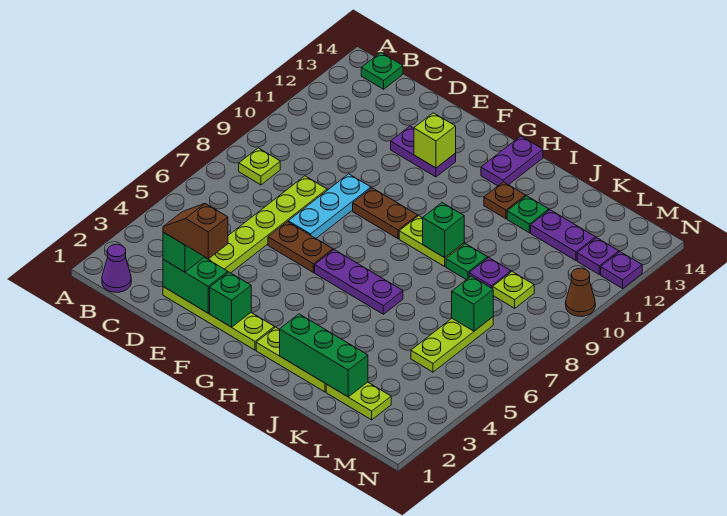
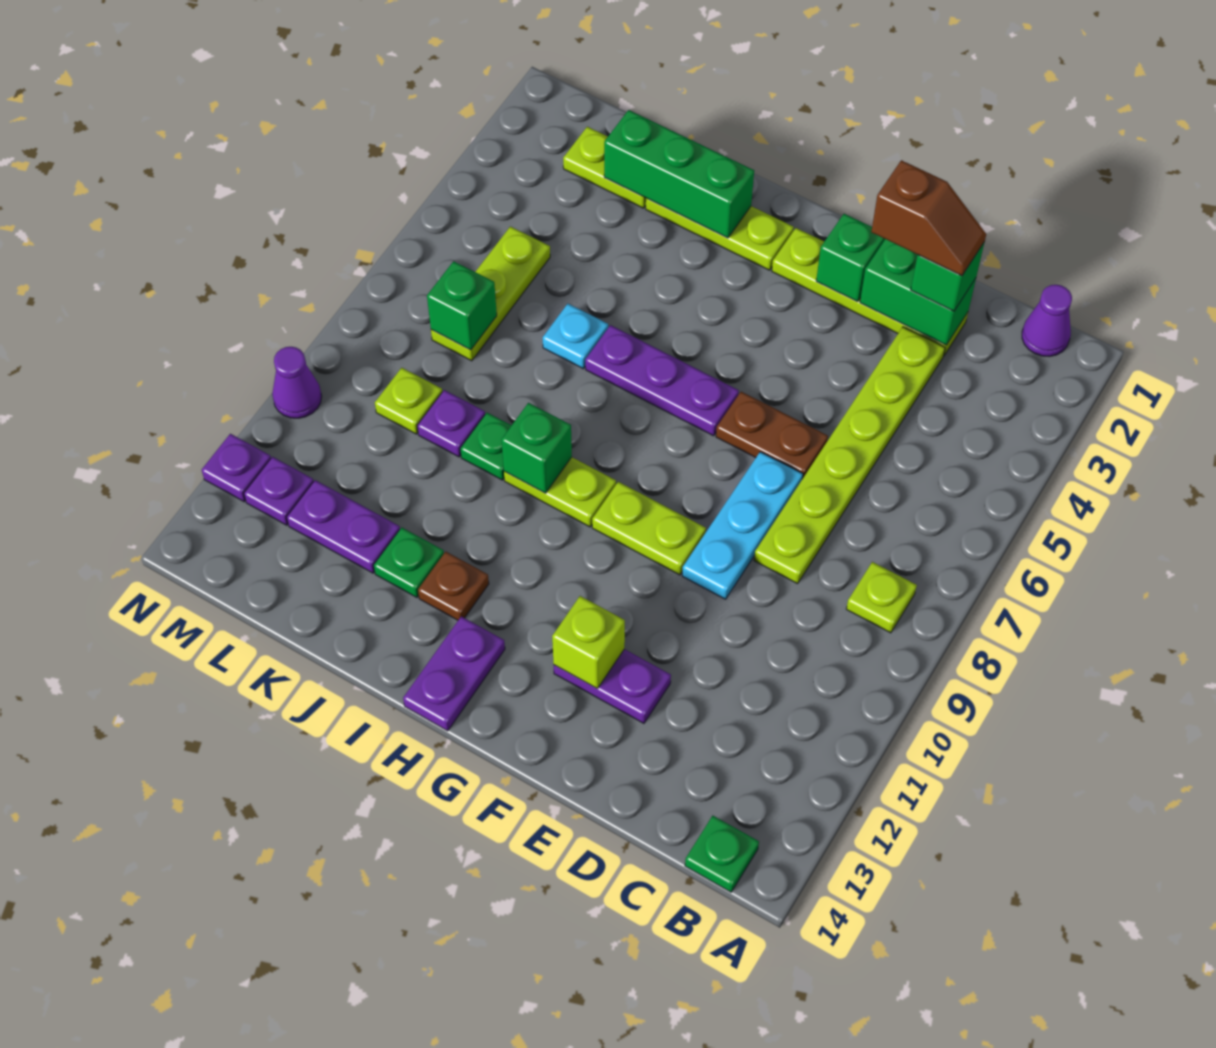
brown 1x2 plate [353,188,418,239] -> lime 1x2 plate [592,482,706,575]
none -> cyan 1x1 plate [543,304,608,369]
brown 1x1 cone [566,268,595,316] -> purple 1x1 cone [272,347,322,418]

